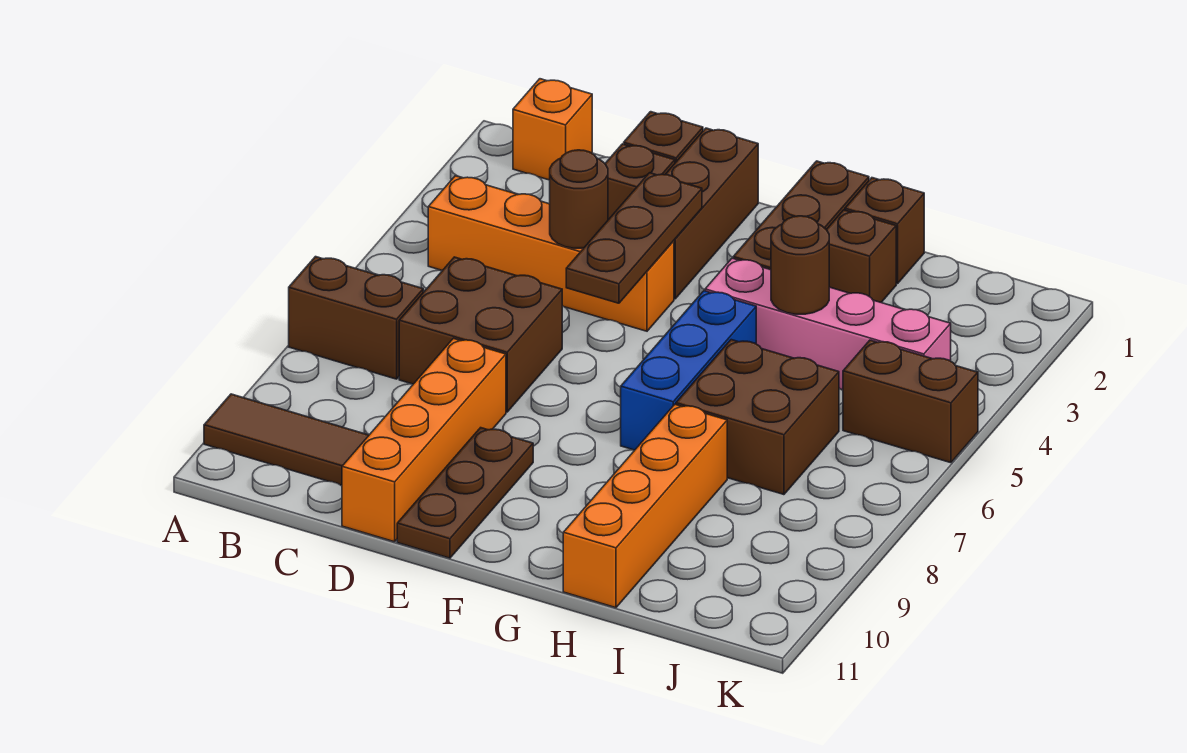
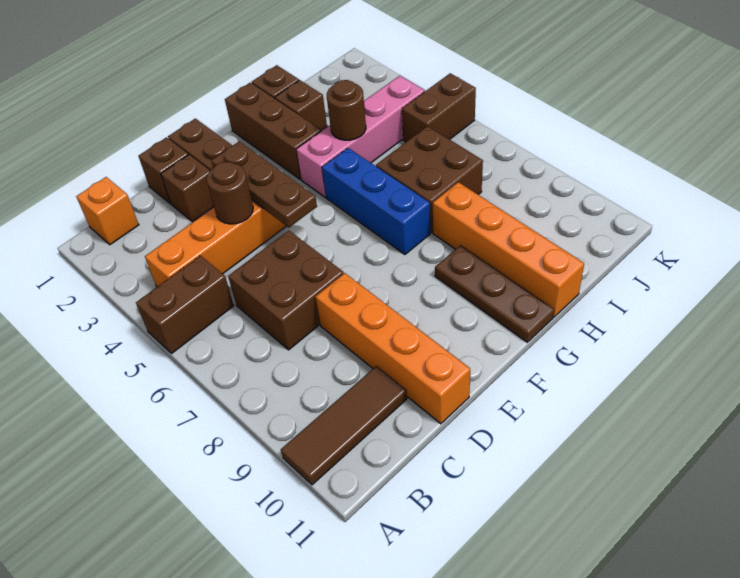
brown 1x2 brick [289,257,423,379] -> brown 1x2 brick moved to [136,256,234,354]
brown 1x3 plate [397,428,533,558] -> brown 1x3 plate moved to [435,245,554,342]

